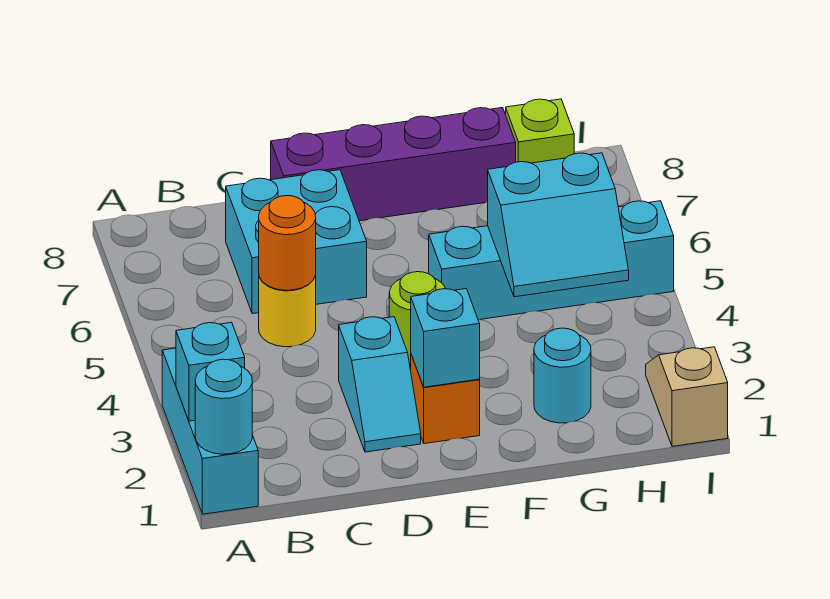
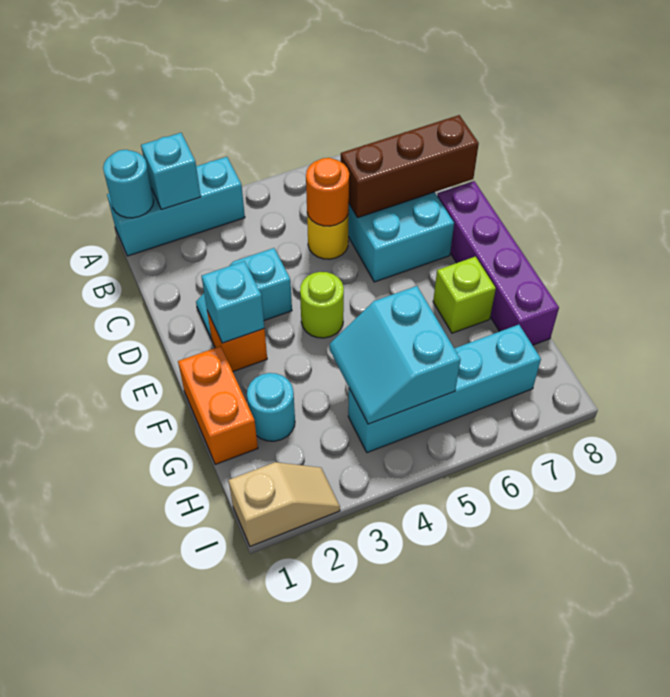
none -> brown 1x3 brick [341,115,479,218]
none -> orange 1x2 brick [178,346,258,464]
cyan 1x4 brick [429,201,674,320] -> cyan 1x4 brick turned to [348,325,541,453]
lime 1x1 brick [506,99,574,163] -> lime 1x1 brick moved to [433,257,496,333]

